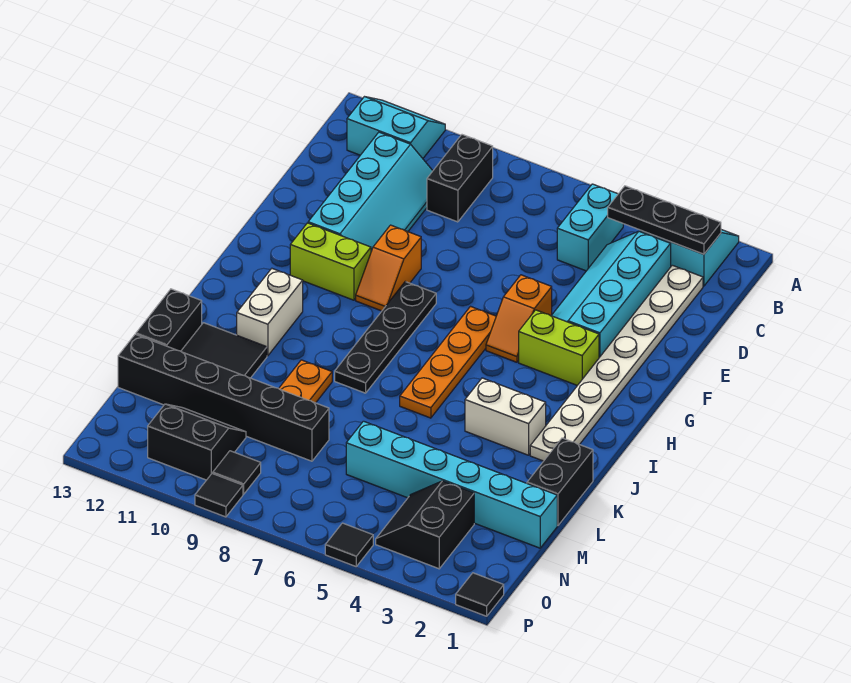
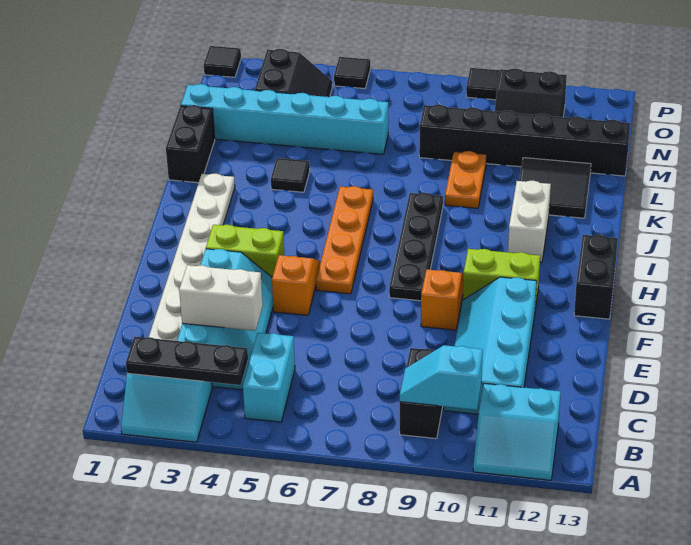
none -> cyan 1x2 slope [400,345,483,410]
white 1x2 brick [465,378,546,455] -> white 1x2 brick moved to [179,265,263,331]
black 1x2 brick [136,289,202,351] -> black 1x2 brick moved to [574,235,618,319]
black 1x1 tile [213,451,261,494] -> black 1x1 tile moved to [271,158,310,192]

